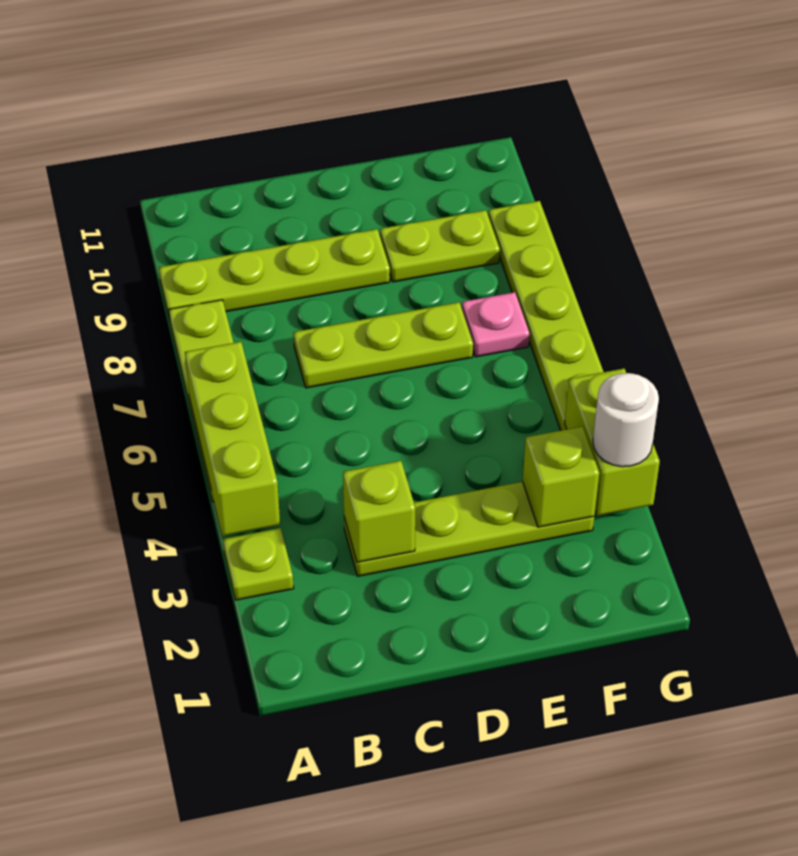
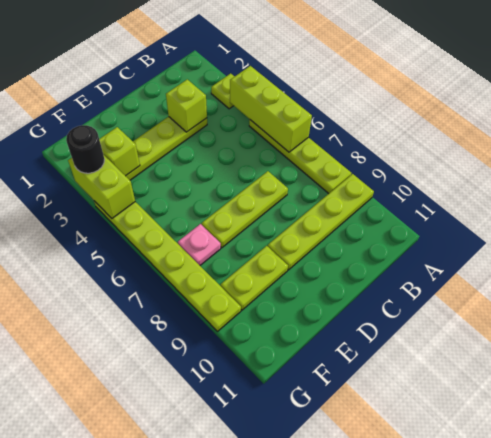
white 1x1 round brick [593,373,659,467] -> black 1x1 round brick [66,125,105,173]

